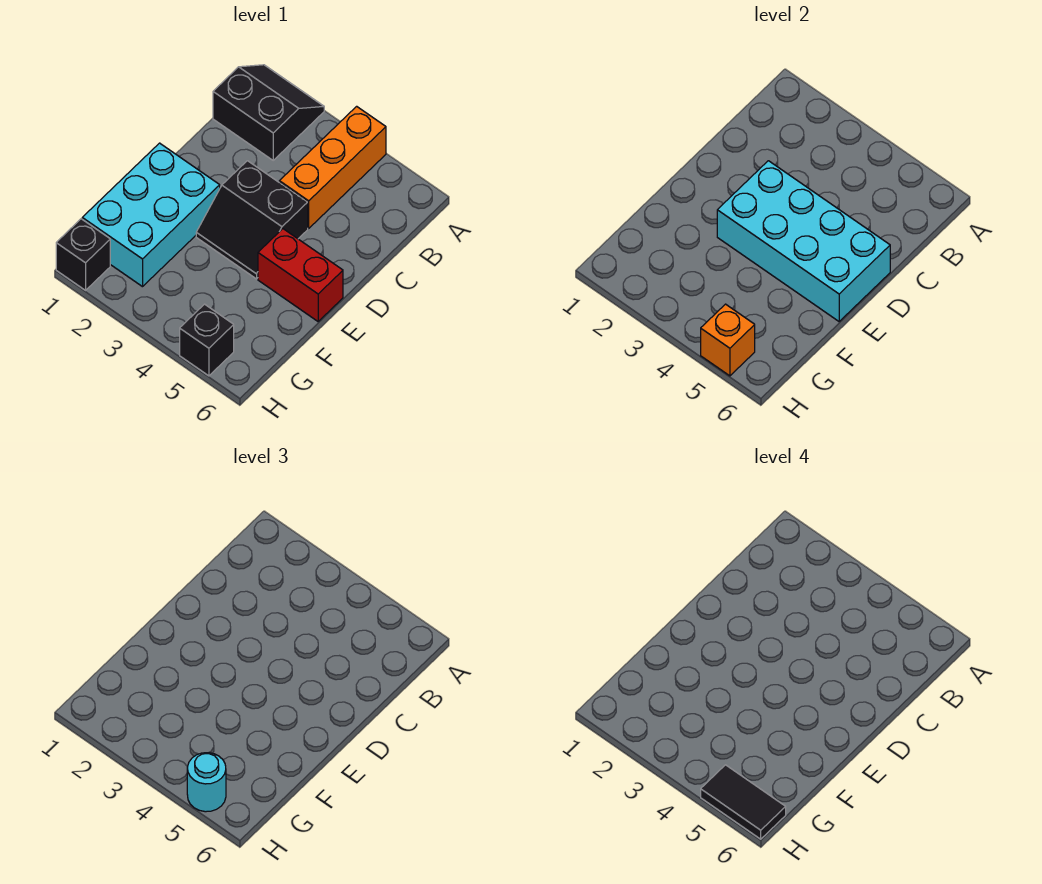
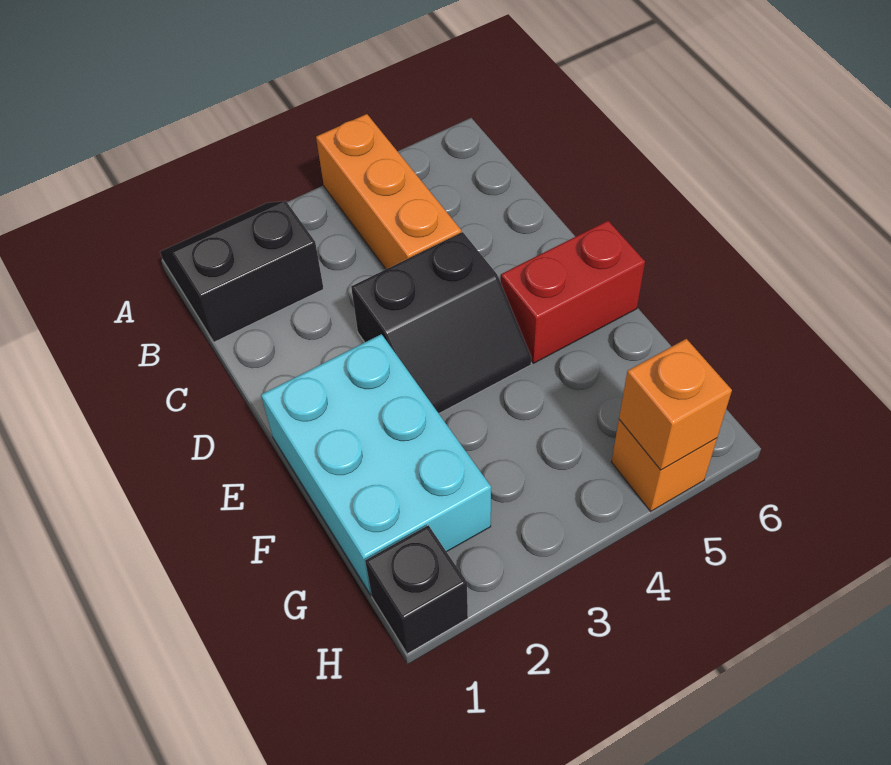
cyan 2x4 brick [717,161,890,321] -> none
black 1x1 brick [180,304,234,376] -> orange 1x1 brick [611,420,717,511]
cyan 1x1 round brick [187,753,226,812] -> none
black 1x2 tile [701,765,786,839] -> none

